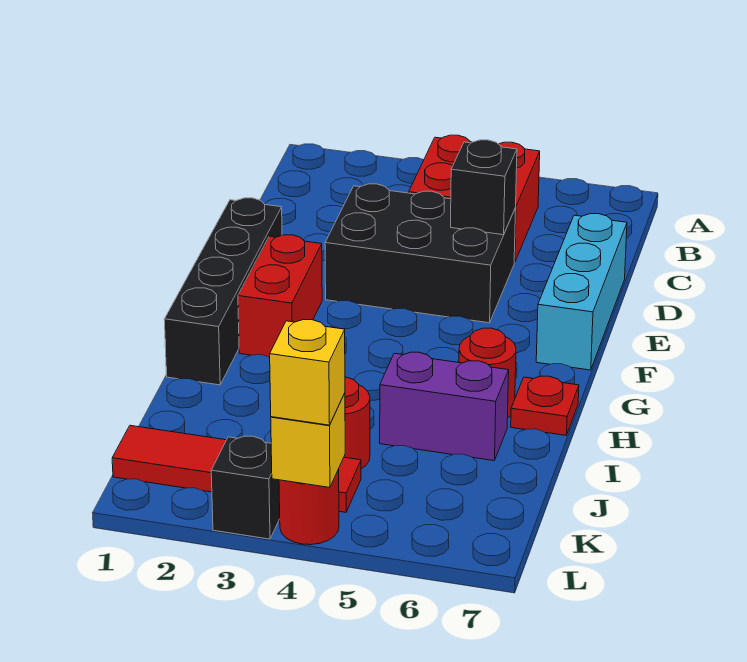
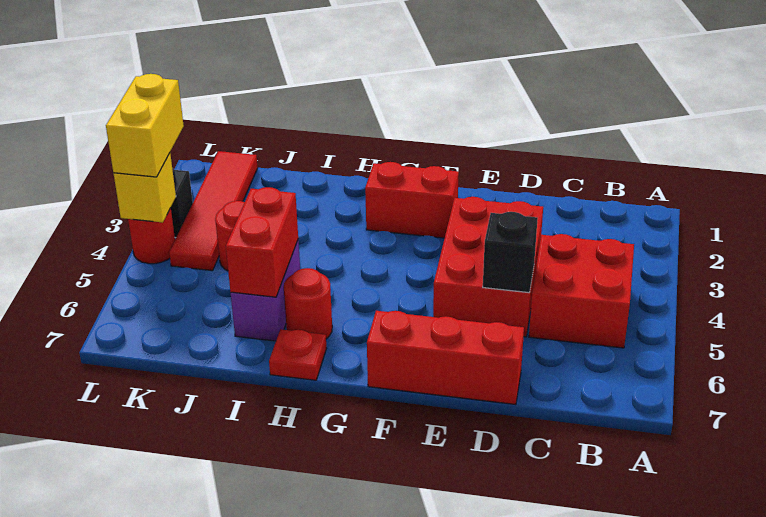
black 2x3 brick [325,184,516,323] -> red 2x3 brick [433,197,543,337]
cyan 1x3 brick [536,214,627,370] -> red 1x3 brick [367,311,524,405]
black 1x4 brick [164,198,282,385] -> none
none -> red 1x2 brick [226,187,298,297]
yellow 1x1 brick [270,320,345,425] -> yellow 1x2 brick [106,74,184,177]

